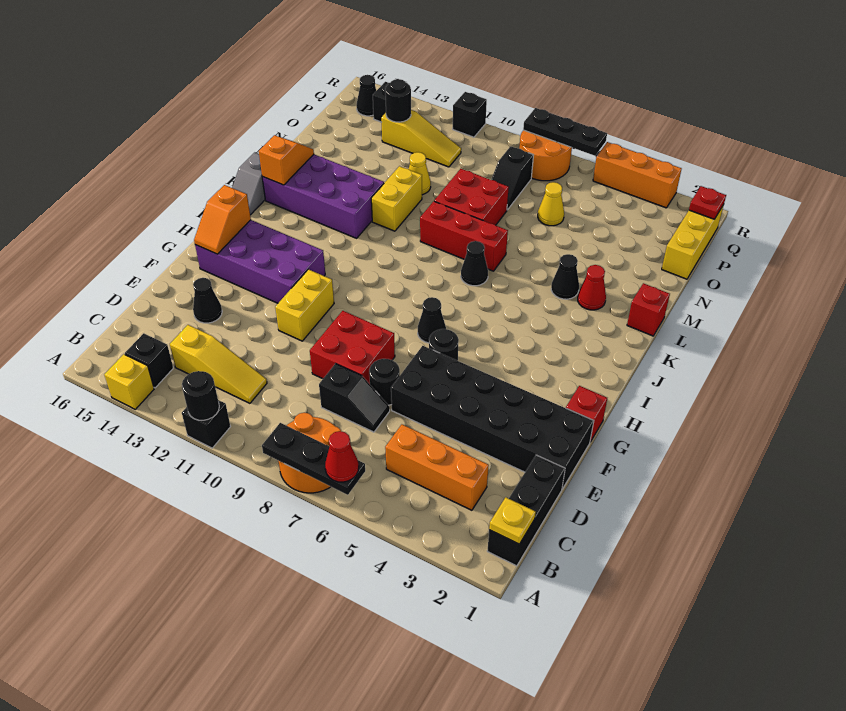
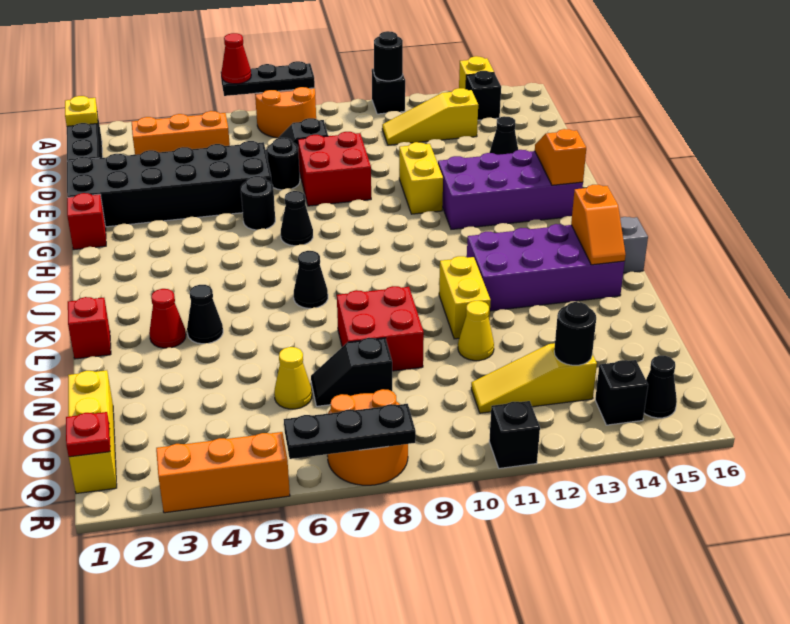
red 1x3 brick [420,201,508,271] -> none
black 1x2 slope [491,146,533,210] -> black 1x2 slope turned to [311,338,392,406]

